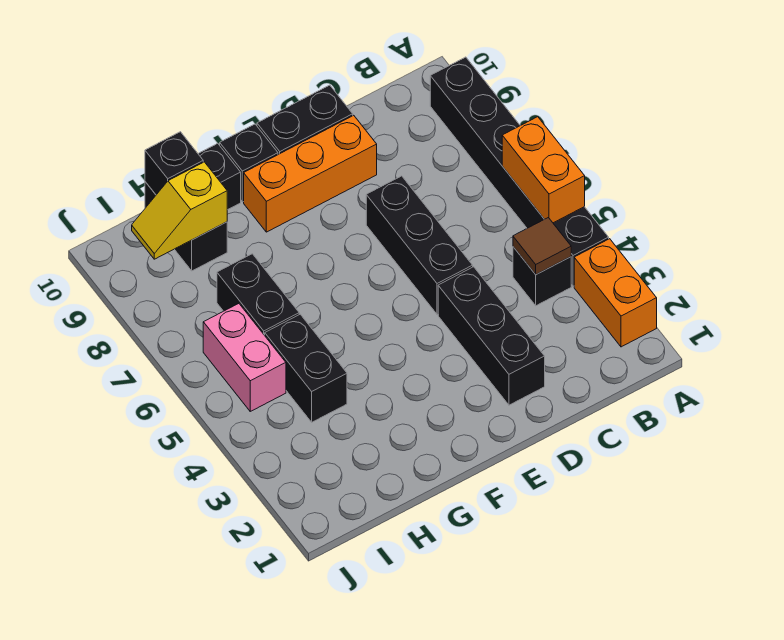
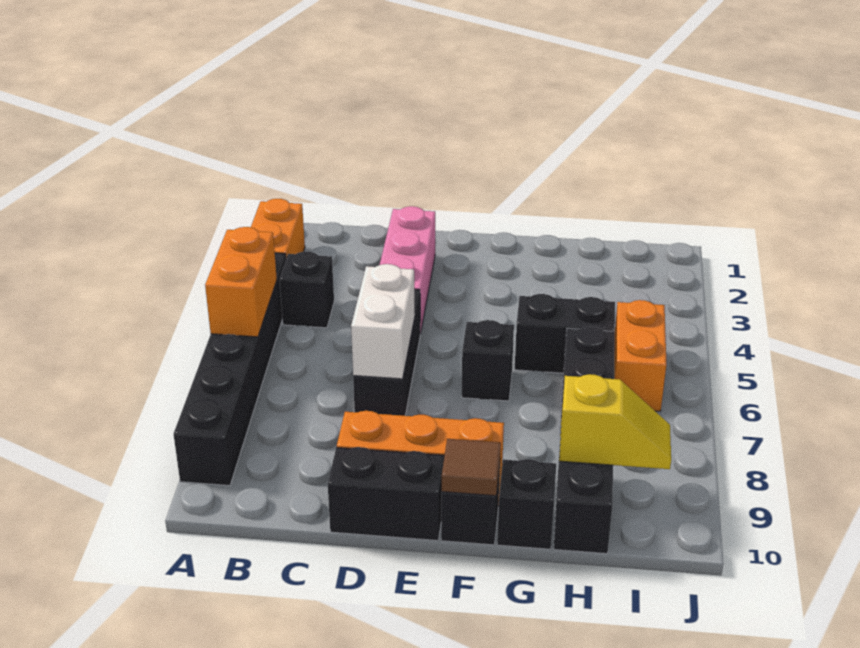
brown 1x1 tile [513,218,571,275] -> brown 1x1 tile moved to [442,439,501,496]
black 1x3 brick [438,267,545,405] -> pink 1x3 brick [380,206,435,334]
none -> white 1x2 brick [351,264,415,379]
black 1x2 brick [265,314,347,422] -> black 1x2 brick turned to [515,294,615,373]
black 1x1 brick [145,132,203,195] -> black 1x1 brick moved to [462,320,514,401]
pink 1x2 brick [203,304,286,411] -> orange 1x2 brick [614,300,666,411]

